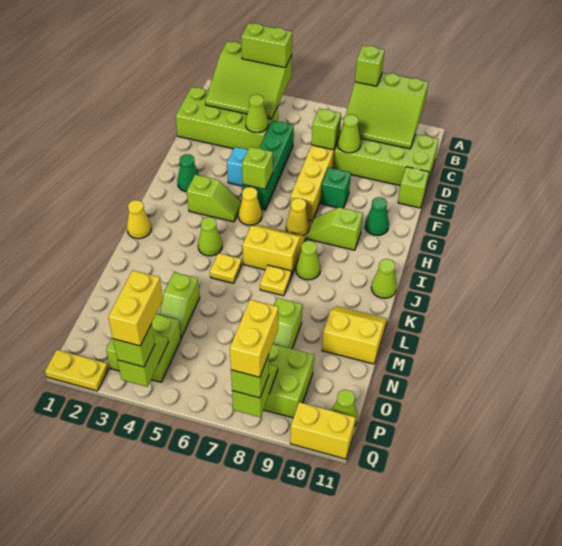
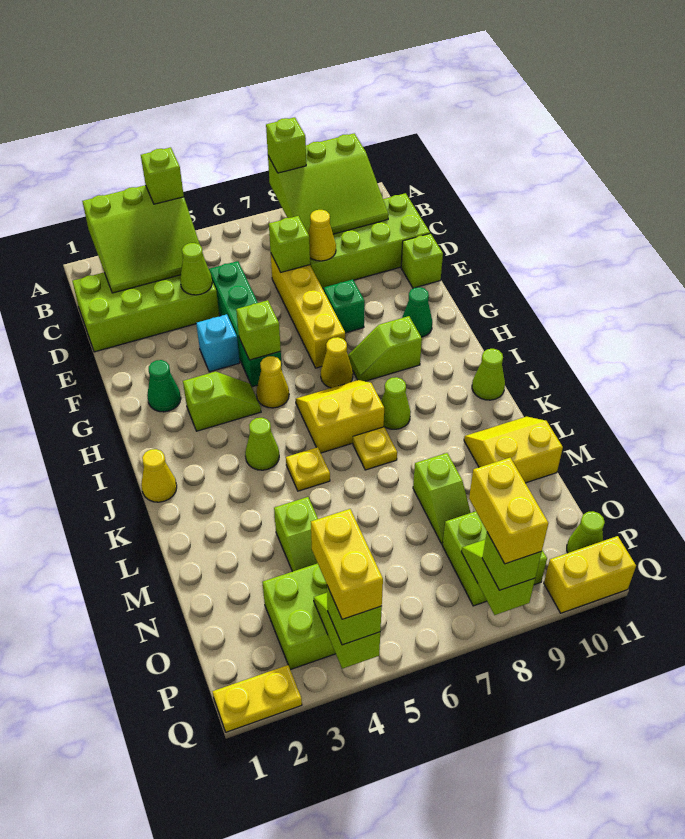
lime 1x2 brick [241,23,292,68] -> lime 1x1 brick [141,147,184,204]
lime 1x1 cone [338,115,361,153] -> yellow 1x1 cone [308,210,336,261]

